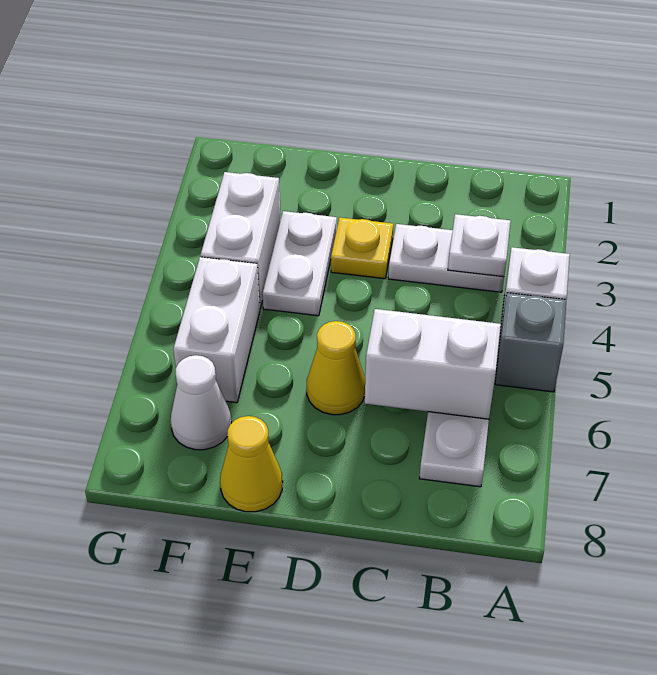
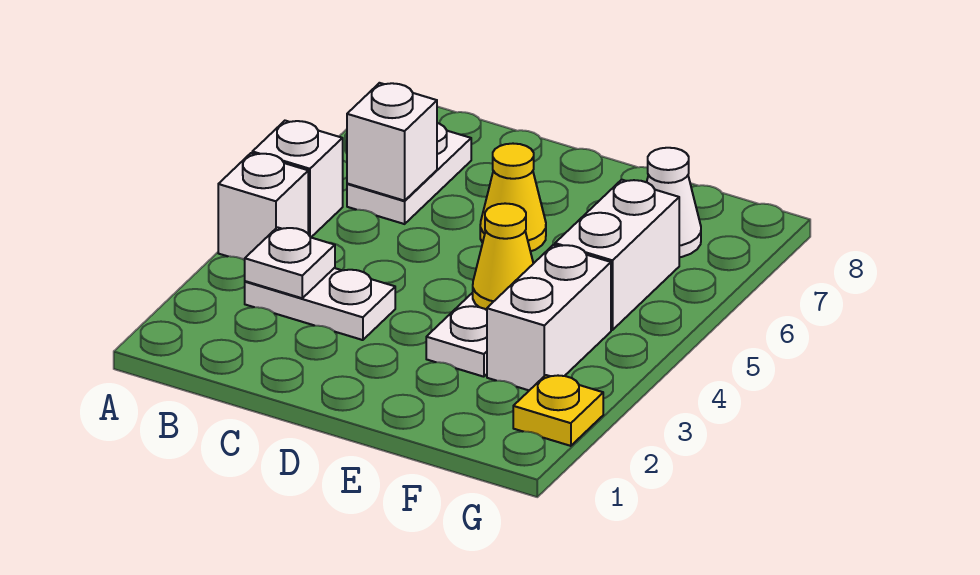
grey 1x1 brick [495,293,566,392] -> white 1x1 brick [252,121,343,237]
white 1x2 brick [365,309,501,419] -> white 1x1 brick [347,83,437,201]
yellow 1x1 plate [331,218,393,279] -> yellow 1x1 plate moved to [513,375,603,446]
yellow 1x1 cone [220,416,283,512] -> yellow 1x1 cone moved to [473,203,533,310]

